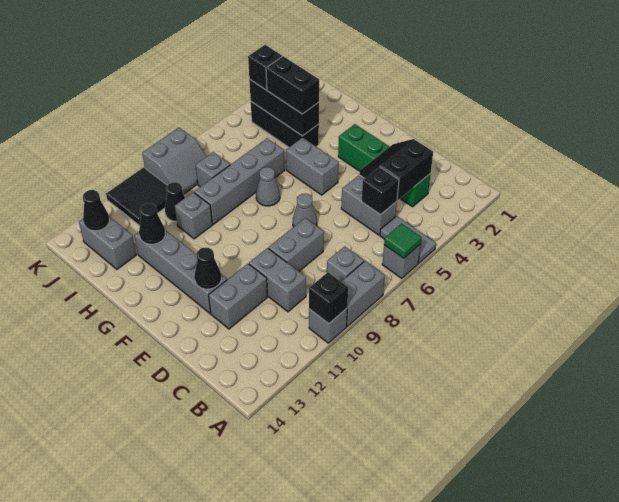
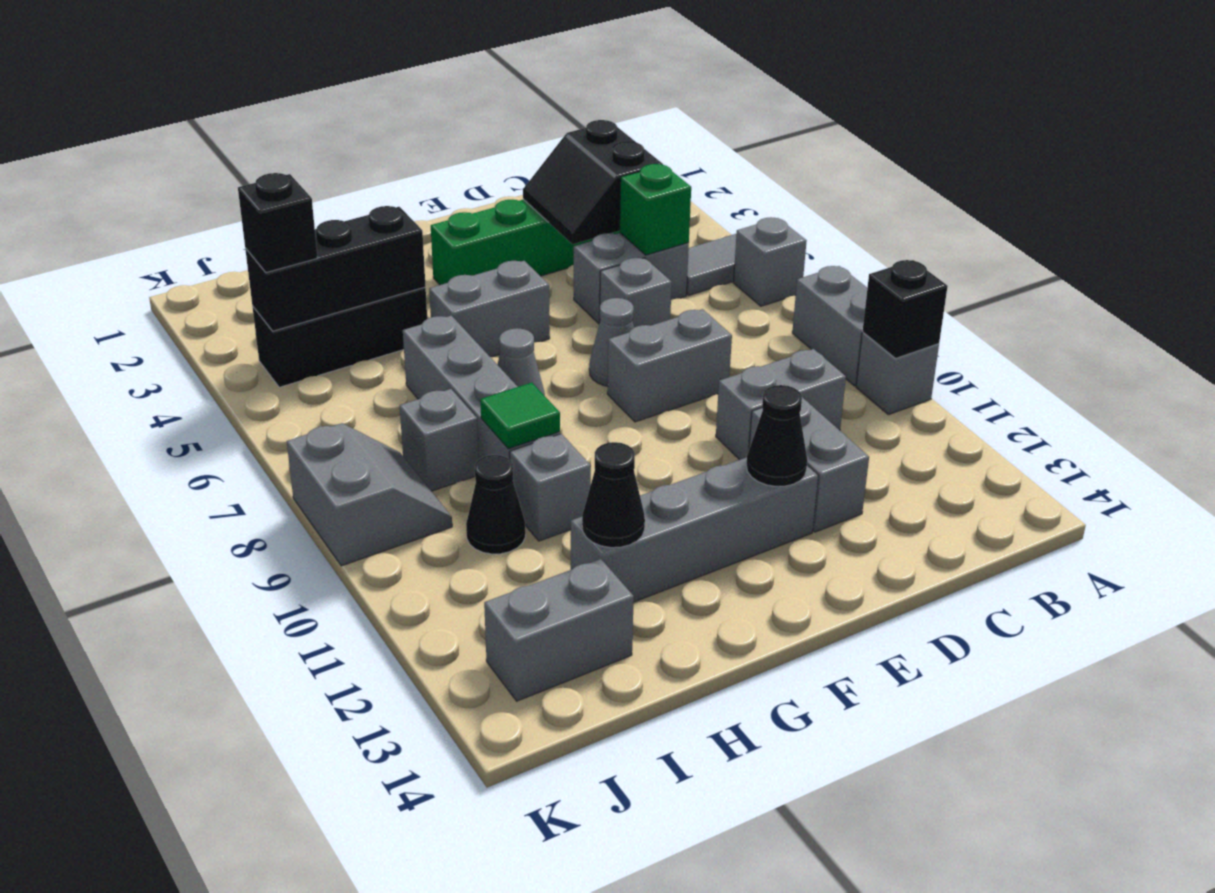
green 1x1 tile [384,223,421,258] -> green 1x1 tile moved to [480,383,560,449]
grey 1x1 brick [327,246,364,281] -> grey 1x1 brick moved to [600,258,672,327]
black 1x1 brick [362,167,399,215] -> green 1x1 brick [620,164,691,255]
grey 1x2 brick [268,218,324,271] -> grey 1x2 brick turned to [607,309,732,422]
black 1x2 brick [266,56,319,114] -> none
black 2x2 tile [106,167,168,226] -> none
black 1x1 cone [83,190,110,231] -> none

